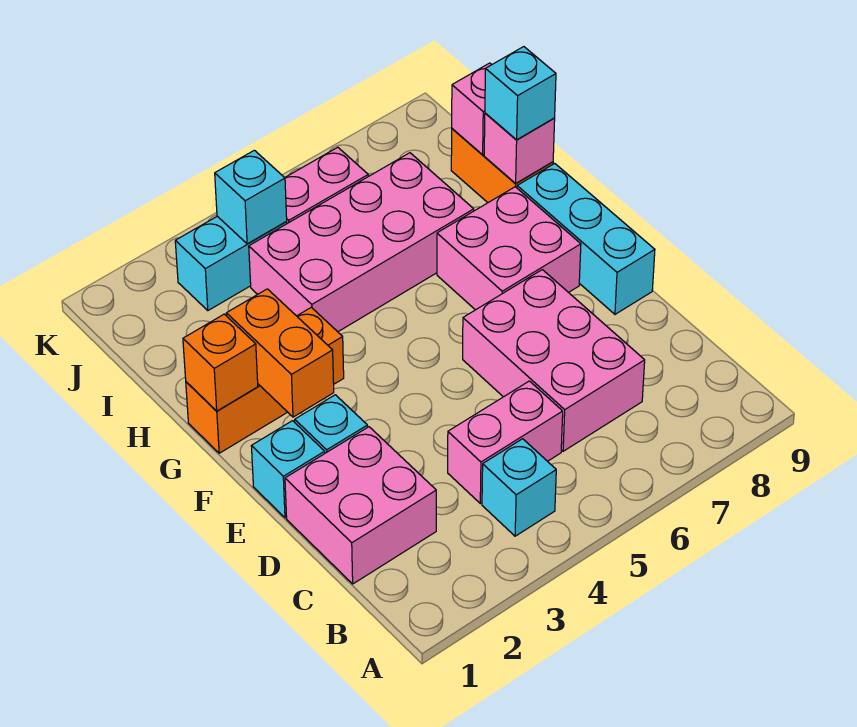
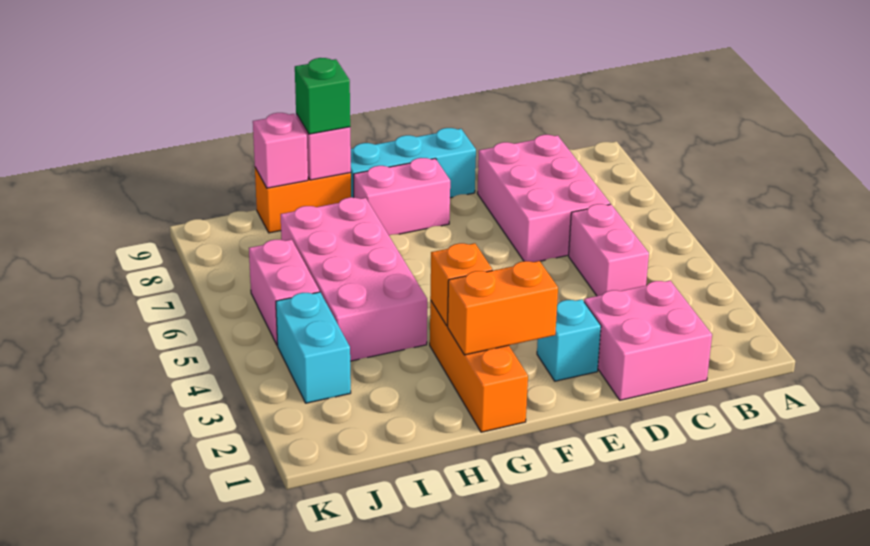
cyan 1x1 brick [482,439,556,536] -> none
pink 2x3 brick [463,270,645,451] -> pink 2x3 brick turned to [477,135,610,262]
cyan 1x1 brick [251,421,325,518] -> none
pink 2x2 brick [437,187,581,310] -> pink 1x2 brick [354,158,450,235]
orange 1x1 brick [183,314,258,411] -> orange 1x1 brick moved to [430,243,492,326]
cyan 1x1 brick [485,47,556,140] -> green 1x1 brick [295,58,350,134]
cyan 1x1 brick [215,150,287,244] -> none

